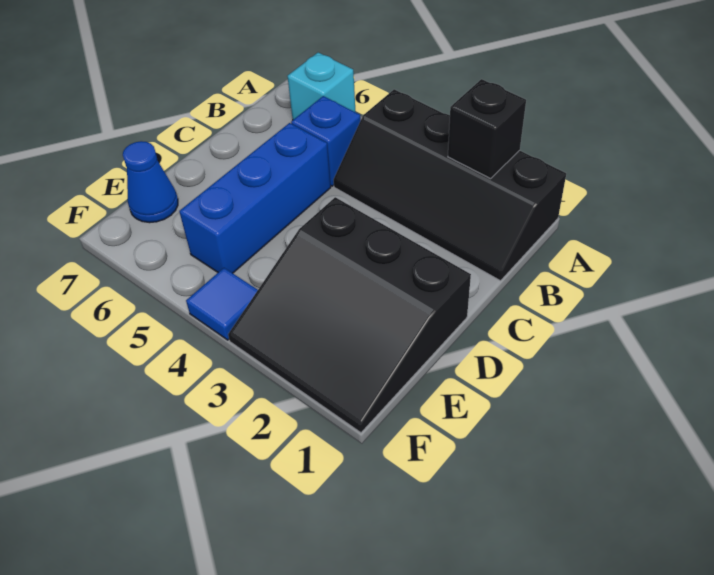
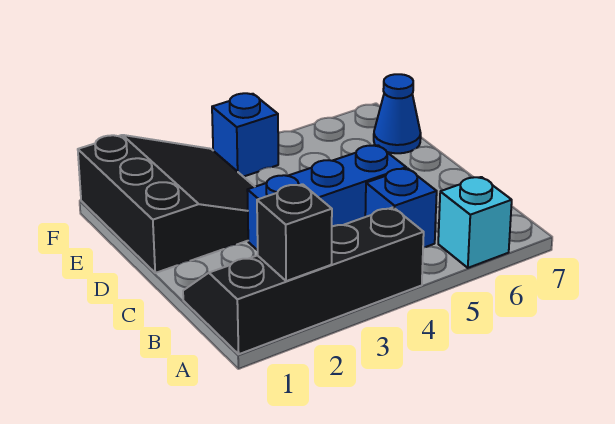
blue 1x3 brick [179,123,331,273] -> blue 1x3 brick turned to [247,145,406,250]
black 3x3 slope [228,197,471,433] -> black 3x3 slope turned to [78,135,255,273]
blue 1x1 tile [186,268,258,340] -> blue 1x1 brick [212,93,278,177]

